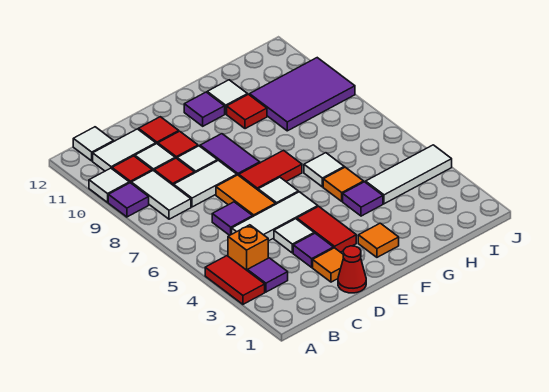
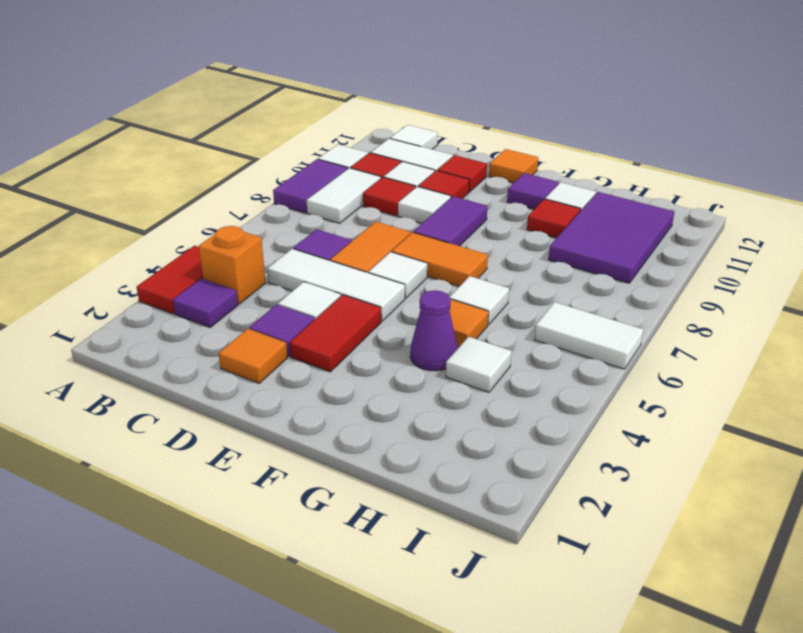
purple 1x1 tile [108,183,149,217] -> purple 1x2 tile [273,159,348,213]
white 1x2 tile [174,160,237,207] -> white 1x2 tile moved to [534,302,643,369]
red 1x1 cone [338,246,366,293] -> none
red 1x2 tile [239,150,302,190] -> orange 1x2 tile [392,232,488,286]
orange 1x1 tile [358,223,399,257] -> orange 1x1 tile moved to [489,149,538,183]
purple 1x1 tile [343,182,383,216] -> purple 1x1 cone [410,290,458,371]
white 1x3 tile [366,145,452,204] -> white 1x1 tile [446,337,512,392]
purple 2x3 tile [250,58,355,131] -> purple 2x3 tile turned to [548,192,674,283]

